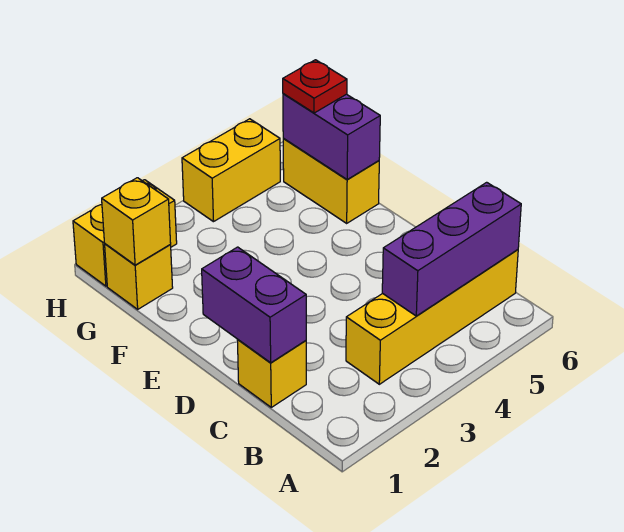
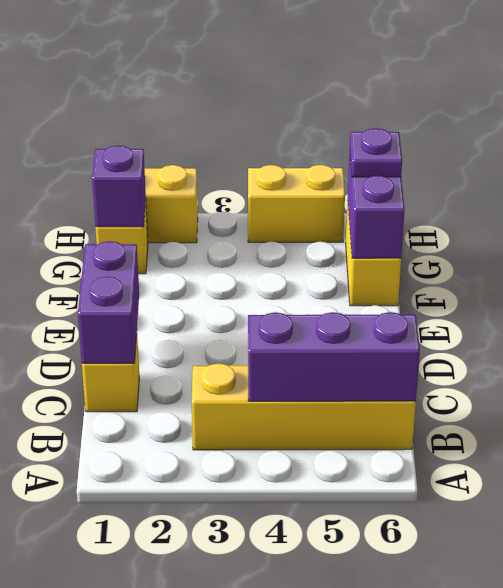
yellow 1x1 brick [102,178,171,265] -> purple 1x1 brick [92,146,146,227]
red 1x1 plate [283,60,347,113] -> purple 1x1 plate [350,128,402,177]

